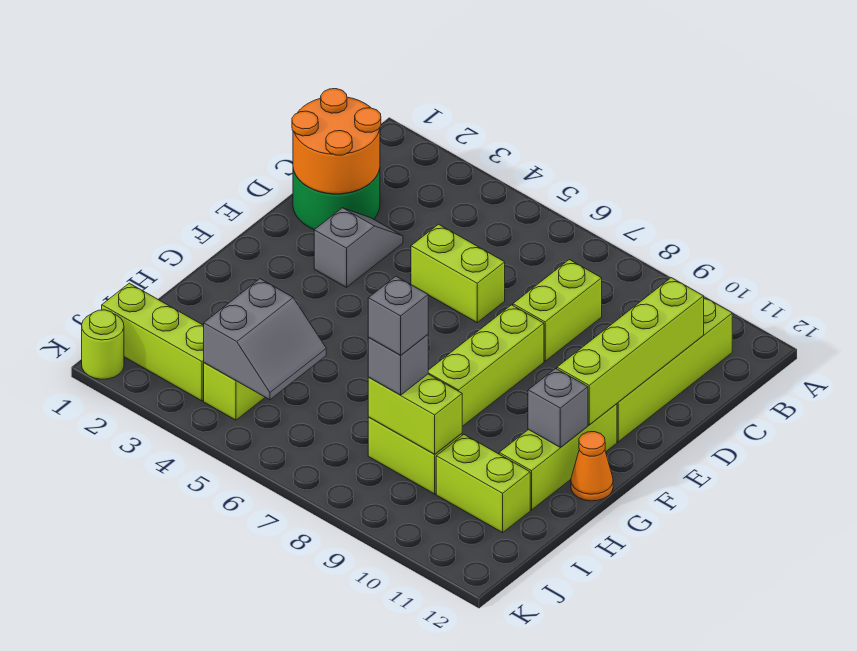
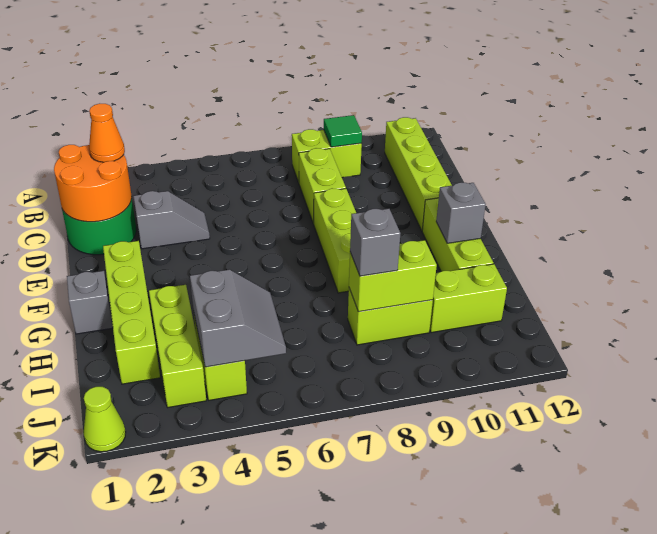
none -> green 1x1 tile [324,115,362,147]
lime 1x4 brick [557,278,704,425] -> lime 1x4 brick moved to [103,241,160,384]
grey 1x2 slope [314,208,403,287] -> grey 1x2 slope turned to [133,191,210,249]
lime 1x2 brick [411,224,505,322] -> lime 1x2 brick moved to [292,129,362,182]
orange 1x1 cone [571,432,613,501] -> orange 1x1 cone moved to [89,104,125,162]
grey 1x1 brick [368,276,428,355] -> grey 1x1 brick moved to [67,271,113,334]
lime 1x3 brick [102,283,204,401] -> lime 1x3 brick turned to [149,285,206,407]
lime 1x1 round brick [82,310,124,379] -> lime 1x1 cone [83,387,126,452]

